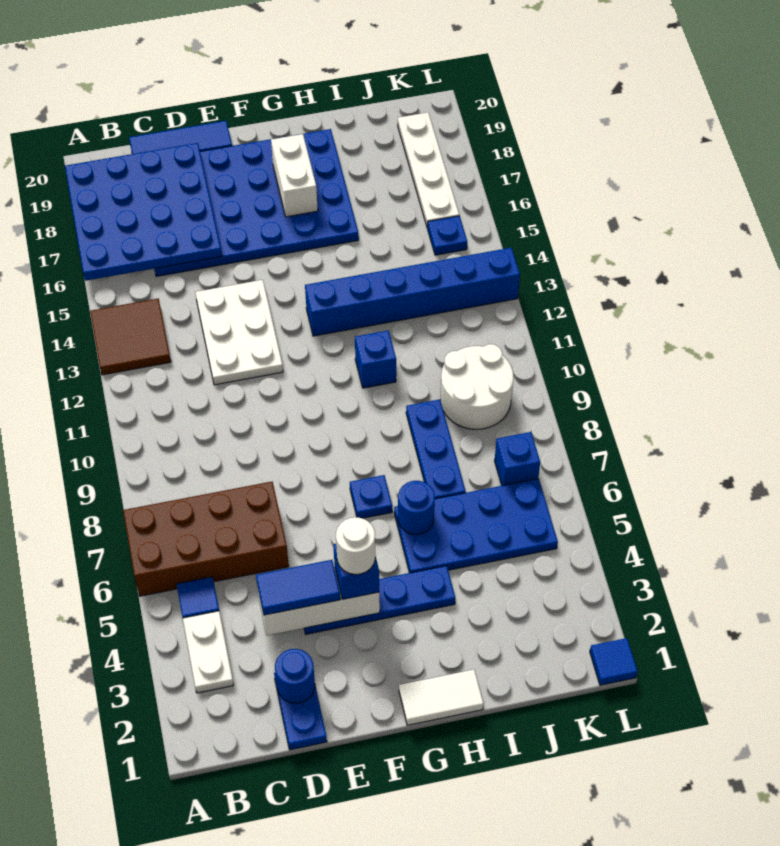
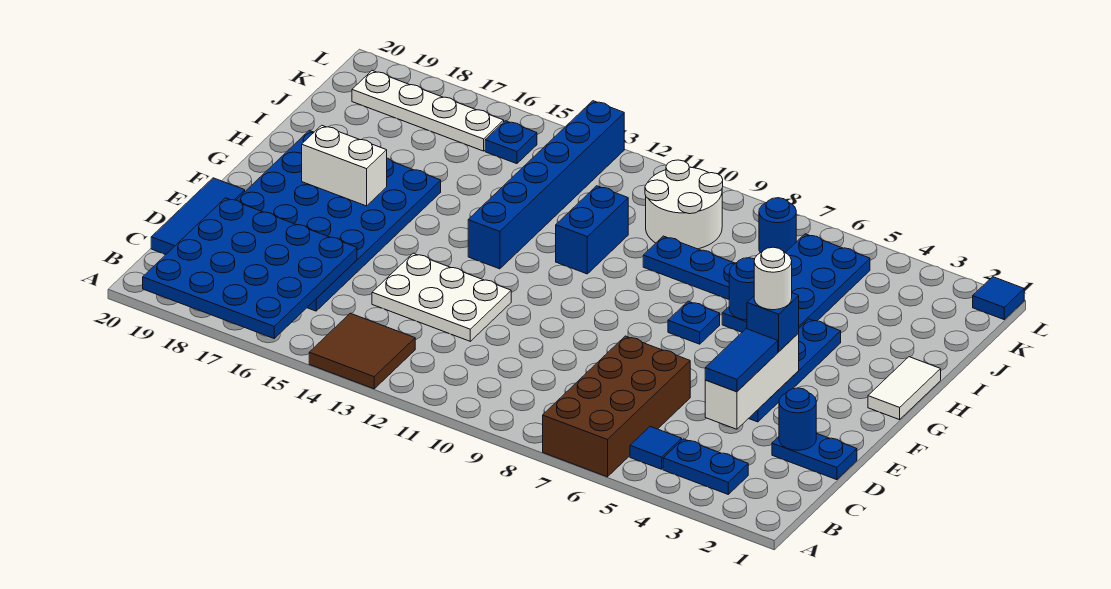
white 1x2 plate [183,611,234,693] -> blue 1x2 plate [663,439,748,494]
blue 1x1 brick [355,330,396,388] -> blue 1x2 brick [556,186,628,274]
blue 1x1 brick [495,432,540,486] -> blue 1x1 round brick [759,198,796,253]

